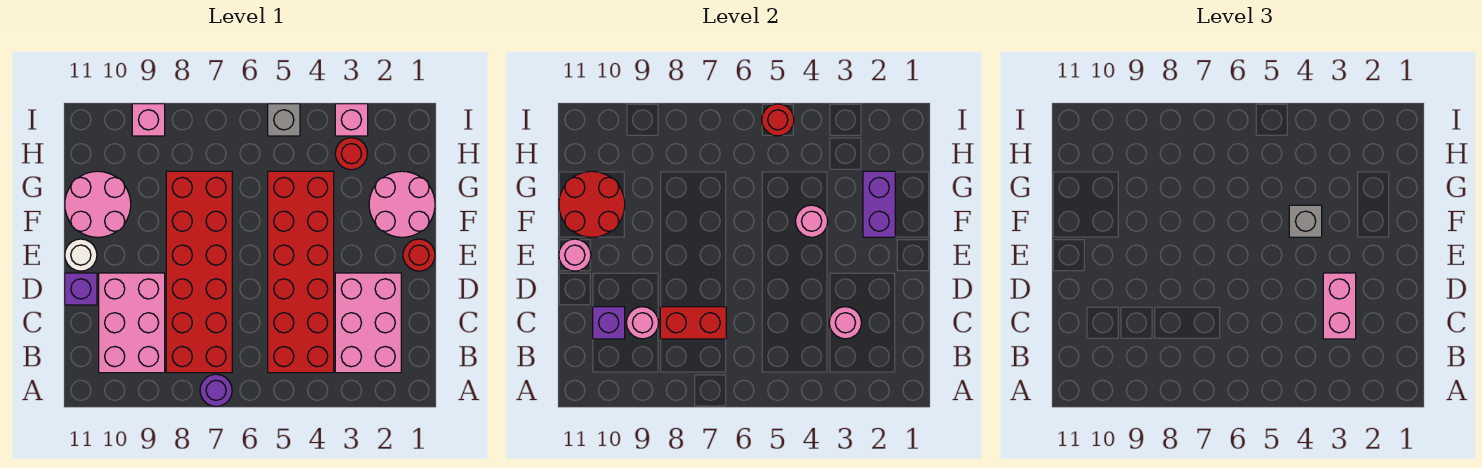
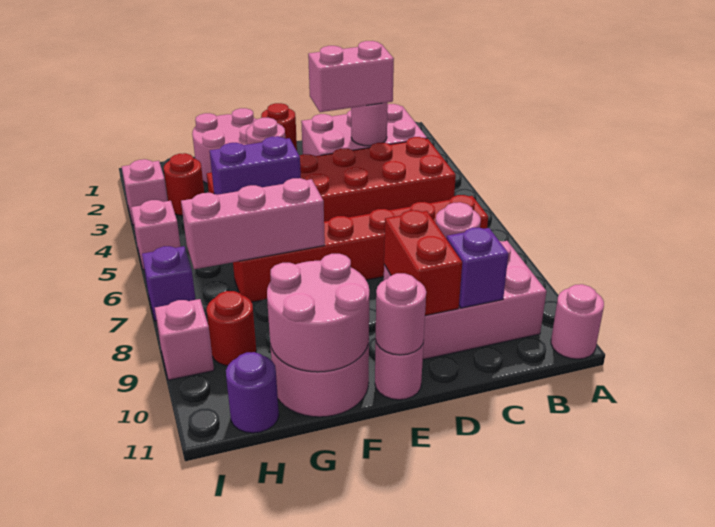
purple 1x1 round brick [200,374,232,406] -> purple 1x1 round brick moved to [226,352,279,433]
none -> pink 1x1 round brick [551,284,604,359]
red 2x6 brick [166,171,232,373] -> red 1x6 brick [233,195,488,302]
red 1x2 brick [660,307,726,339] -> red 1x2 brick moved to [384,210,462,316]
purple 1x1 brick [65,273,97,305] -> purple 1x1 brick moved to [142,246,196,321]
white 1x1 round brick [65,239,97,271] -> pink 1x1 round brick [375,341,424,400]
purple 1x2 brick [863,171,895,237] -> purple 1x2 brick moved to [210,136,301,195]
grey 1x1 brick [1289,205,1322,237] -> none
none -> pink 1x3 brick [181,178,325,269]
red 2x2 round brick [559,171,625,237] -> pink 2x2 round brick [267,254,369,372]
grey 1x1 brick [268,104,300,136] -> pink 1x1 brick [131,200,181,270]
red 1x1 round brick [762,104,794,136] -> red 1x1 round brick moved to [207,291,256,366]

